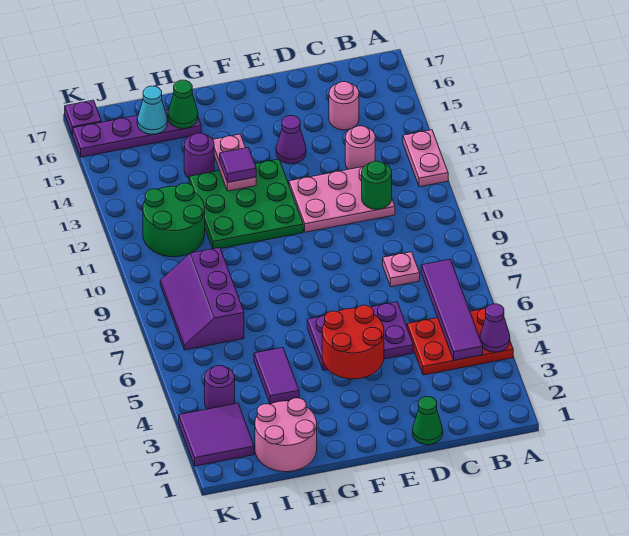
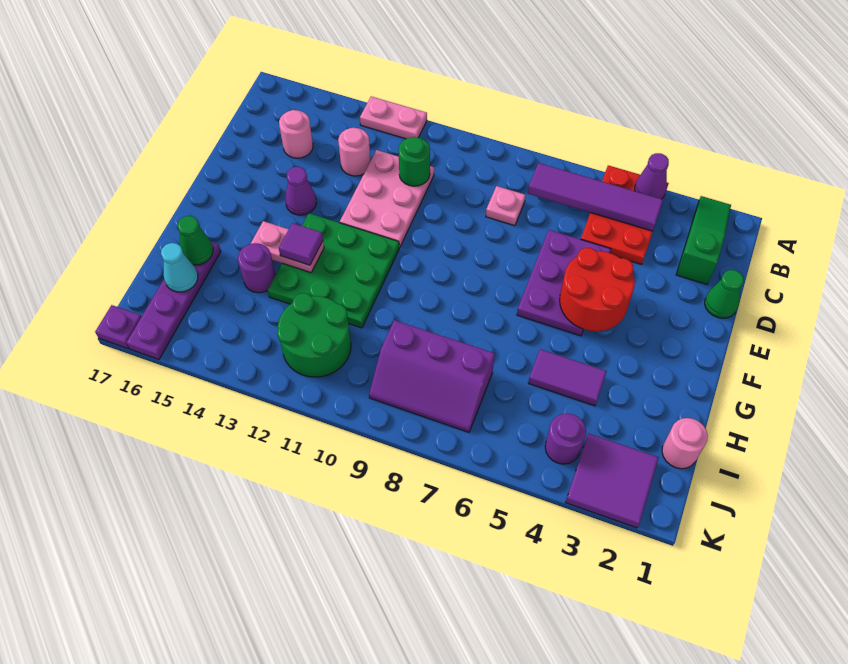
none -> green 1x3 slope [676,196,731,284]
pink 2x2 round brick [255,398,317,472] -> pink 1x1 round brick [662,418,708,469]

